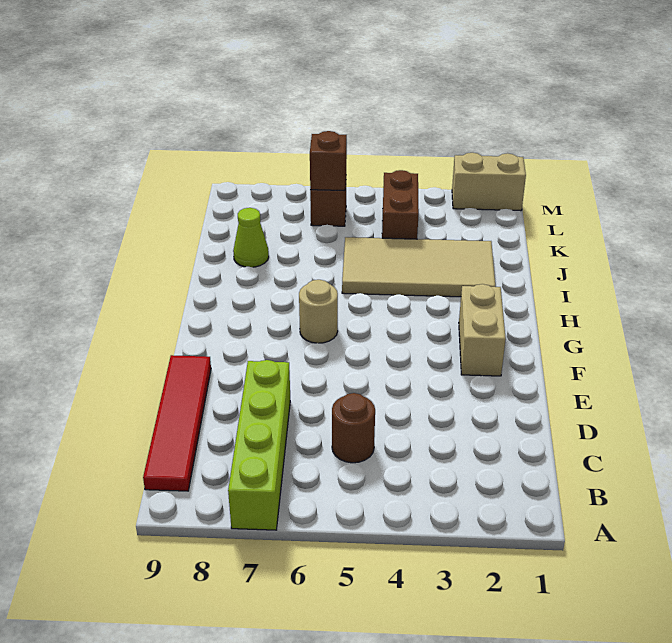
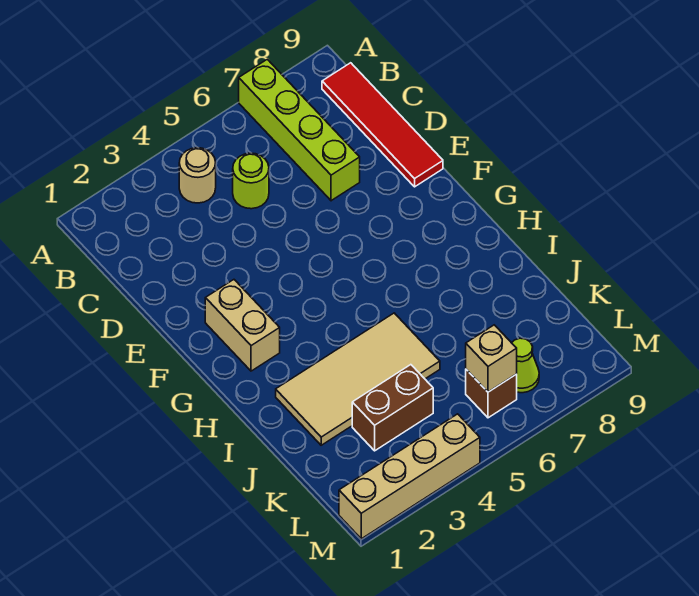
brown 1x1 round brick [332,393,375,463] -> lime 1x1 round brick [233,153,269,209]
tan 1x1 round brick [299,280,338,343] -> tan 1x1 round brick moved to [179,148,216,203]
lime 1x1 cone [233,208,269,267] -> lime 1x1 cone moved to [512,338,539,393]
brown 1x2 brick [382,170,419,239] -> brown 1x2 brick turned to [352,365,433,451]
brown 1x1 brick [310,131,347,191] -> tan 1x1 brick [466,325,517,392]
tan 1x2 brick [452,153,526,211] -> tan 1x4 brick [339,414,480,539]

